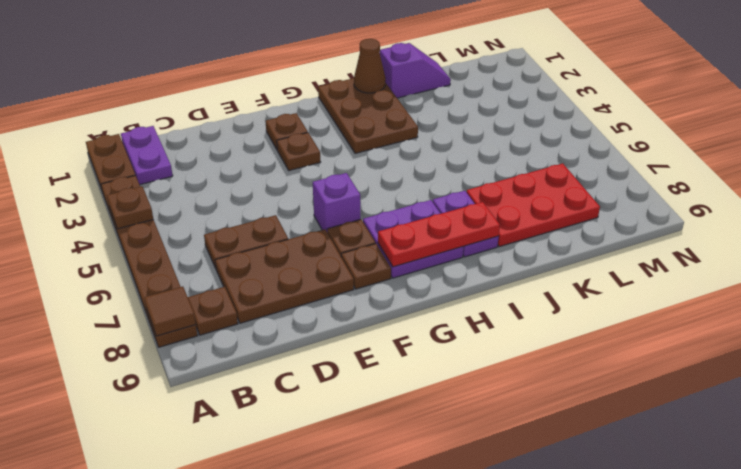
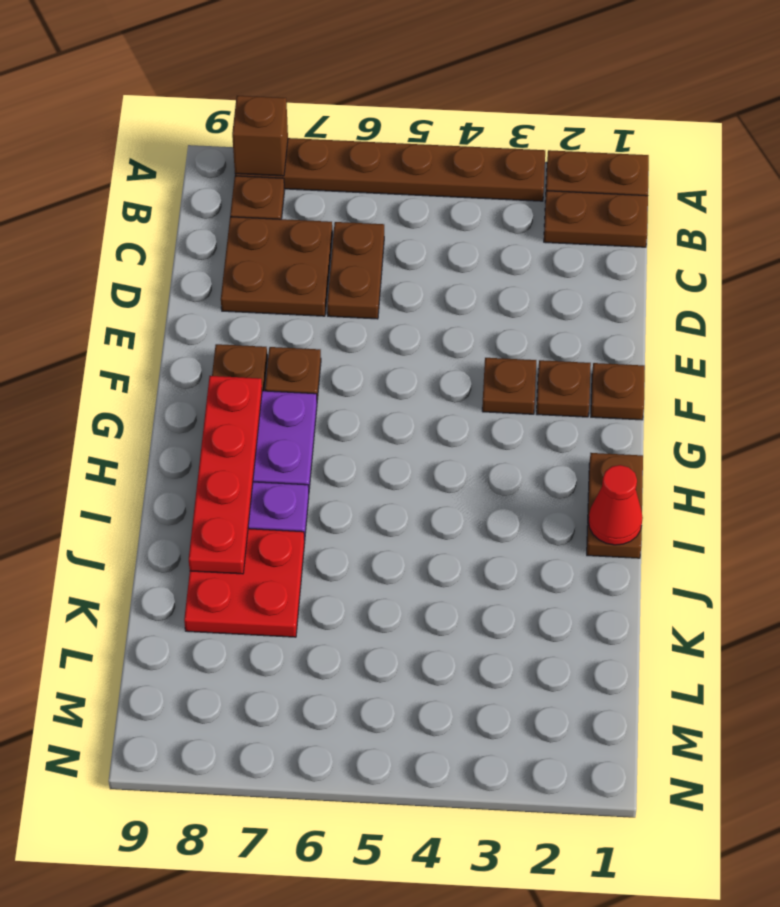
brown 1x1 plate [107,186,153,229] -> brown 1x1 plate moved to [591,363,645,420]
brown 1x1 tile [144,286,196,336] -> brown 1x1 brick [232,96,288,176]
purple 1x2 plate [121,126,173,185] -> brown 1x2 plate [544,191,648,247]
brown 2x3 plate [215,229,354,323] -> brown 2x2 plate [221,217,332,316]
purple 1x1 brick [313,173,361,231] -> none
red 1x3 plate [378,202,500,267] -> red 1x4 plate [189,376,262,574]
brown 2x3 plate [318,78,418,153] -> brown 1x2 plate [587,453,643,558]
brown 1x1 cone [354,39,386,93] -> red 1x1 cone [588,465,643,545]
purple 1x2 slope [379,43,451,98] -> none
red 2x3 plate [467,163,600,247] -> red 2x2 plate [184,529,305,637]

